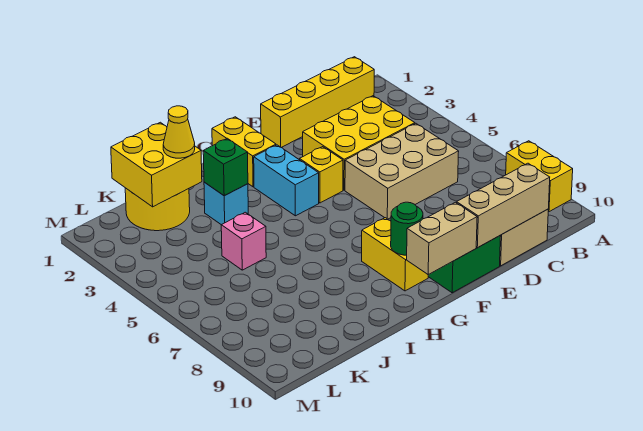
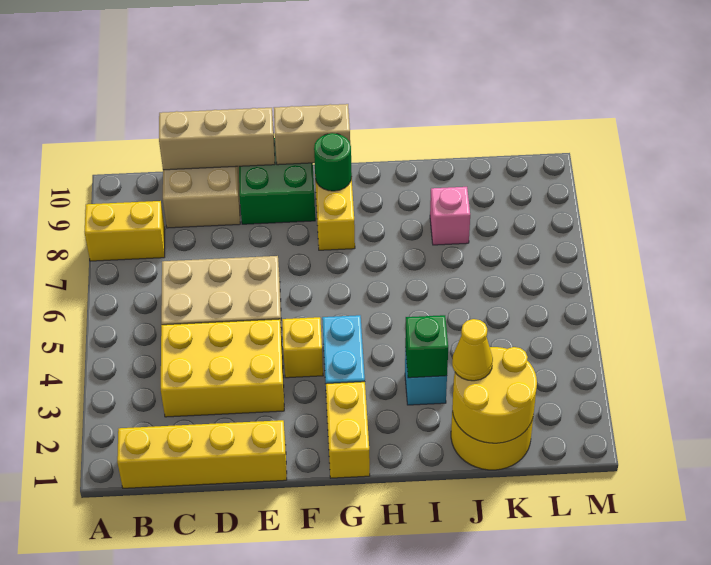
yellow 1x2 brick [506,141,573,212] -> yellow 1x2 brick turned to [85,201,165,261]
yellow 2x2 brick [111,122,202,207] -> yellow 2x2 round brick [452,347,537,443]
pink 1x1 brick [221,212,266,270] -> pink 1x1 brick moved to [430,187,470,245]

